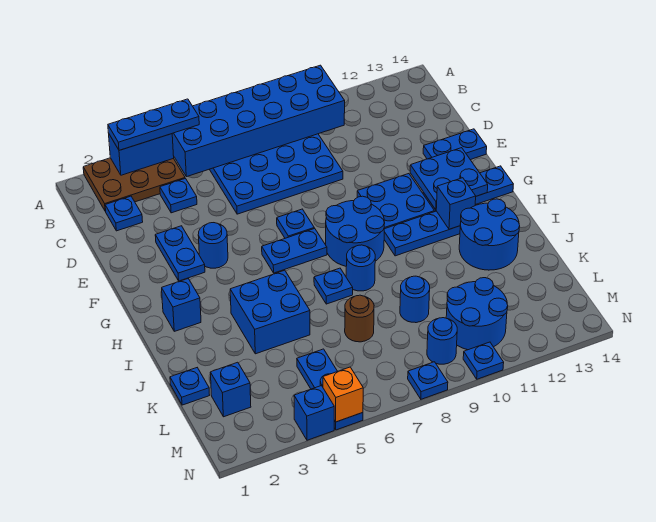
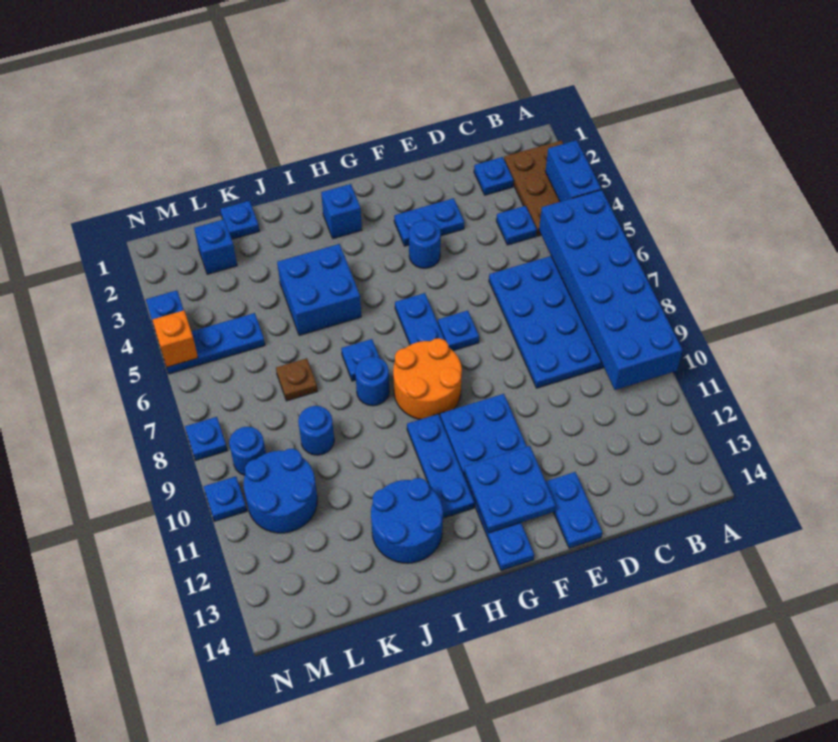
blue 1x3 plate [108,99,199,150] -> none
blue 2x2 round brick [326,196,385,266] -> orange 2x2 round brick [393,338,462,419]
blue 1x1 brick [436,178,476,229] -> none
brown 1x1 round brick [345,295,374,342] -> brown 1x1 plate [276,358,318,401]

